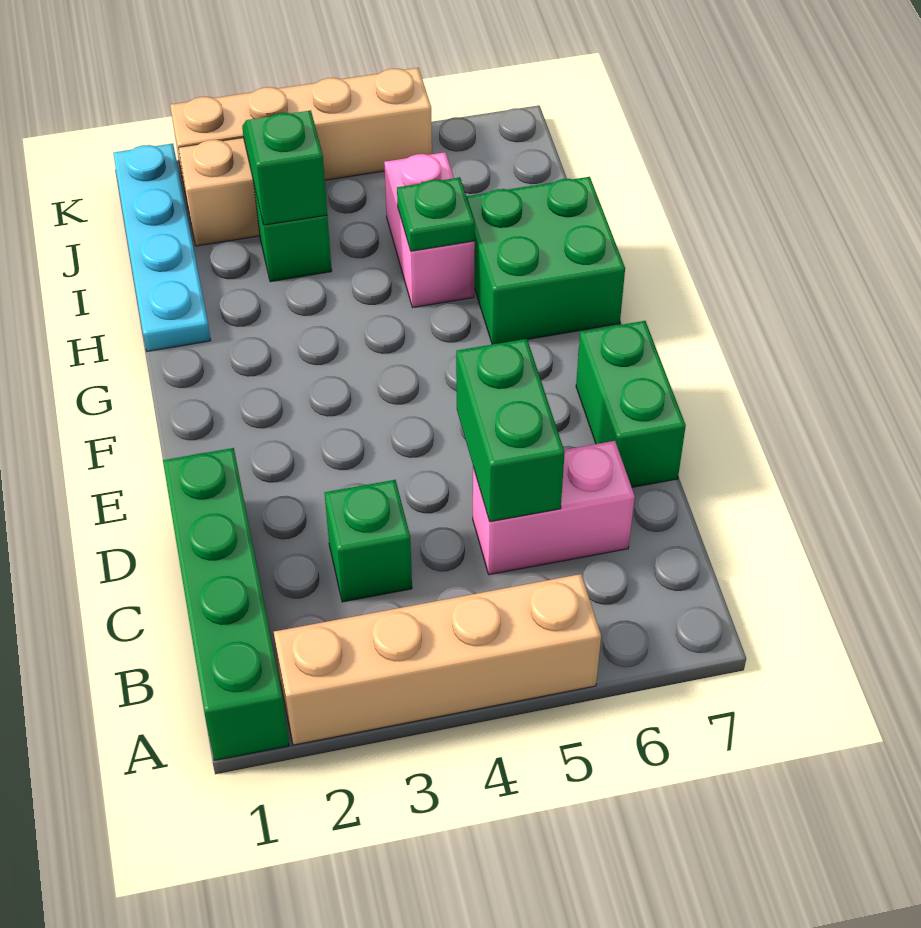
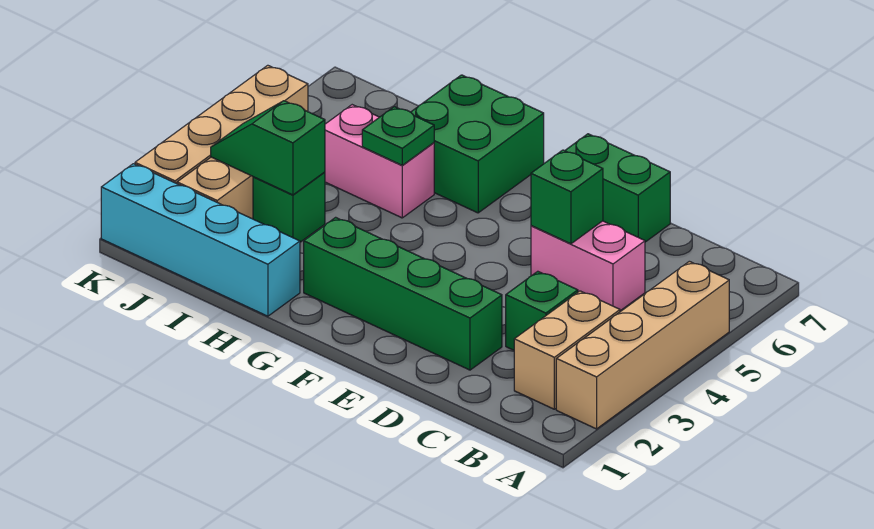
green 1x4 brick [163,448,289,761] -> green 1x4 brick moved to [304,217,502,370]
none -> tan 1x2 brick [514,291,620,409]
pink 1x2 brick [473,441,635,575] -> pink 1x2 brick turned to [531,221,645,311]
green 1x2 brick [456,339,565,522] -> green 1x1 brick [531,150,603,244]
cyan 1x4 plate [113,144,211,351] -> cyan 1x4 brick [101,164,300,316]

